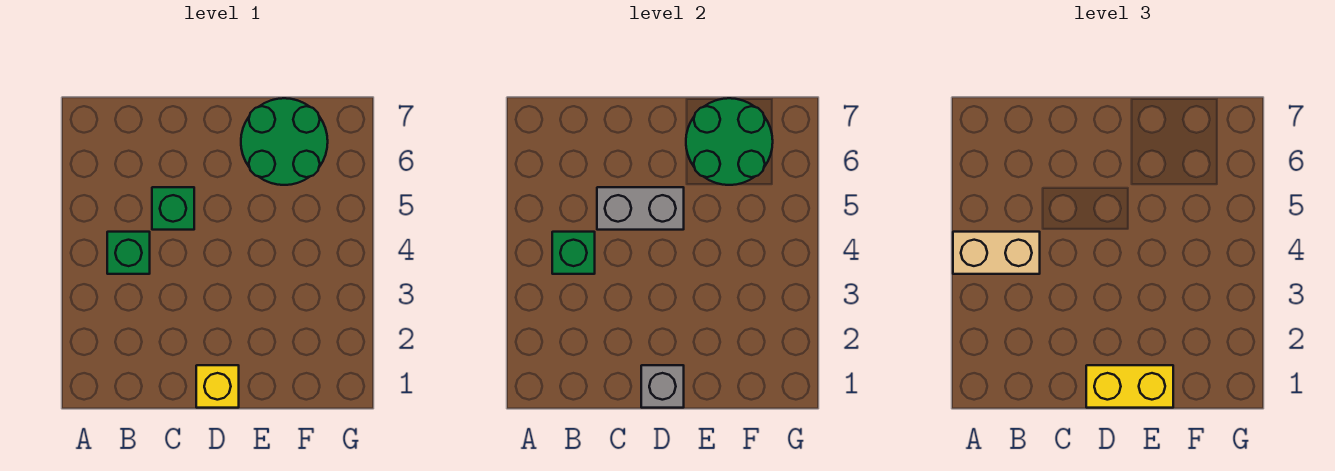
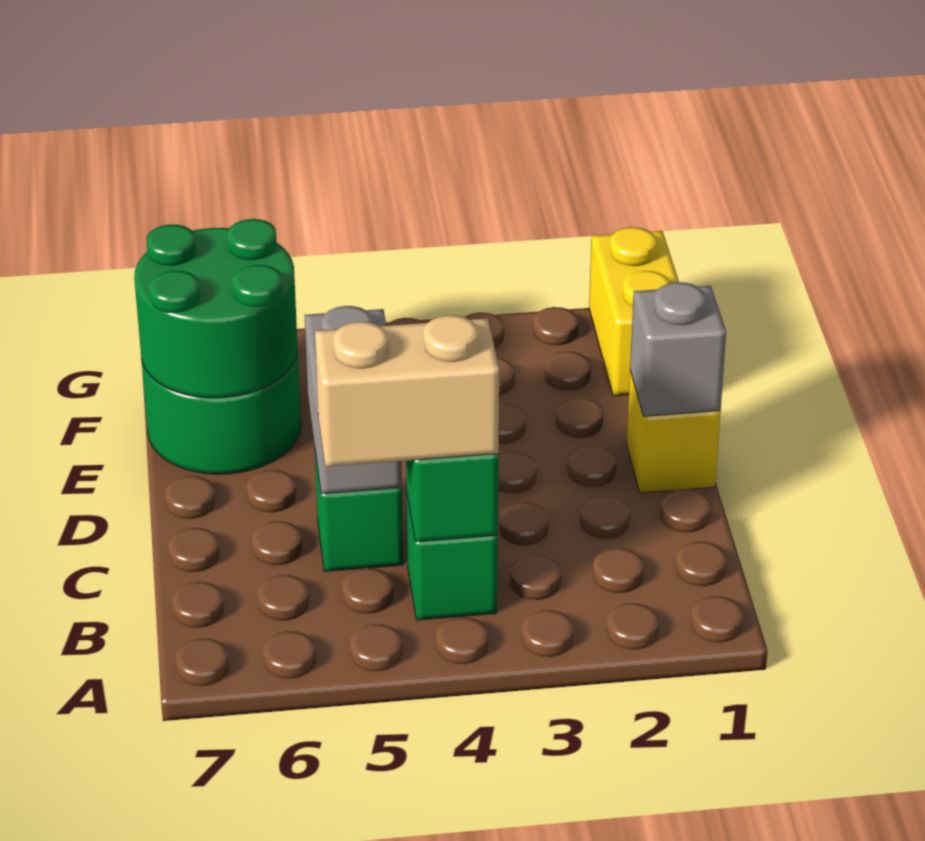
tan 1x2 brick [953,232,1040,274] -> tan 1x2 brick turned to [315,315,499,467]
yellow 1x2 brick [1086,365,1173,408] -> yellow 1x2 brick moved to [589,227,679,396]

